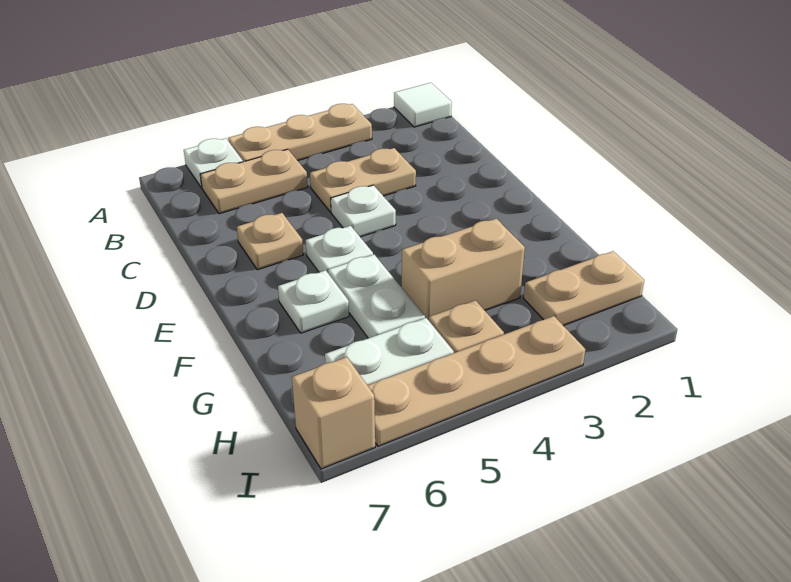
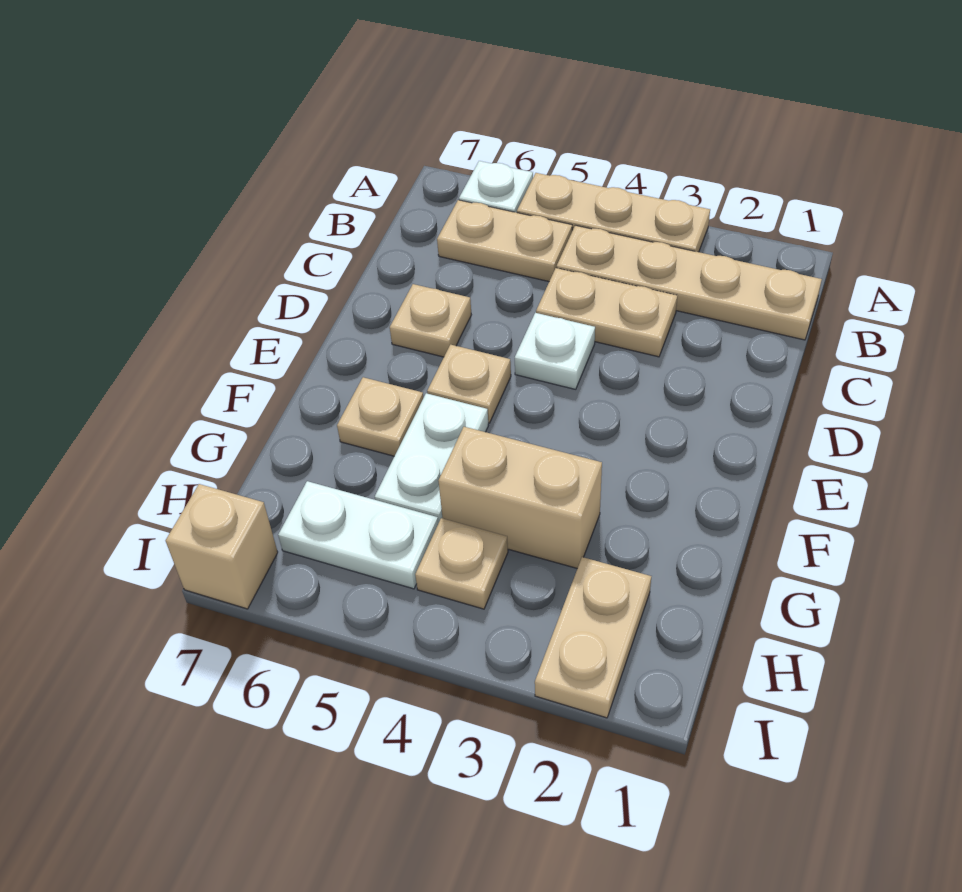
white 1x1 tile [394,83,452,127] -> none
white 1x1 plate [306,226,373,273] -> tan 1x1 plate [427,345,511,423]
white 1x1 plate [278,270,349,333] -> tan 1x1 plate [337,377,423,456]
tan 1x2 plate [524,251,644,326] -> tan 1x2 plate turned to [535,557,651,718]
tan 1x4 plate [368,316,585,446] -> tan 1x4 plate moved to [557,225,822,340]

